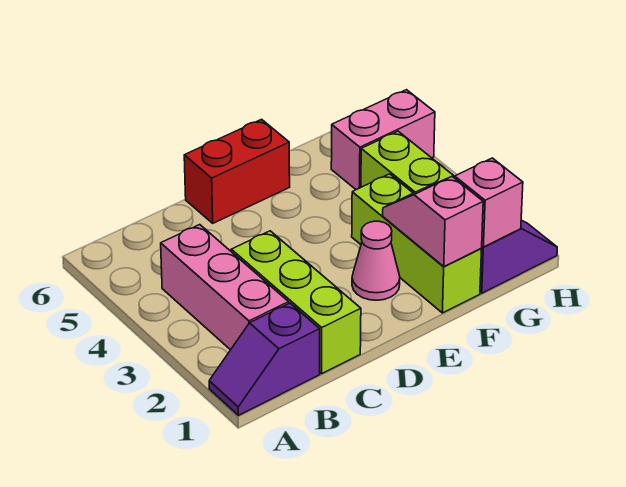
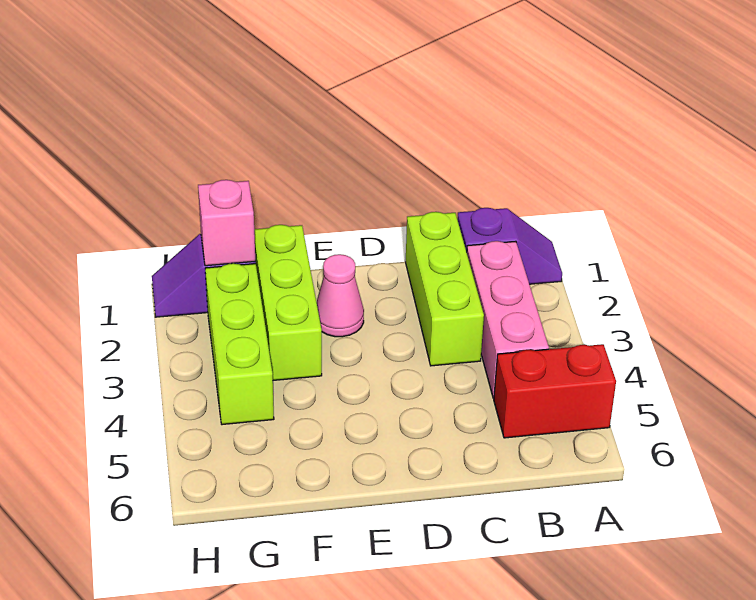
red 1x2 brick [184,119,290,223] -> red 1x2 brick moved to [494,344,616,438]
pink 1x2 slope [383,177,483,267] -> none
pink 1x2 brick [331,90,435,190] -> none

